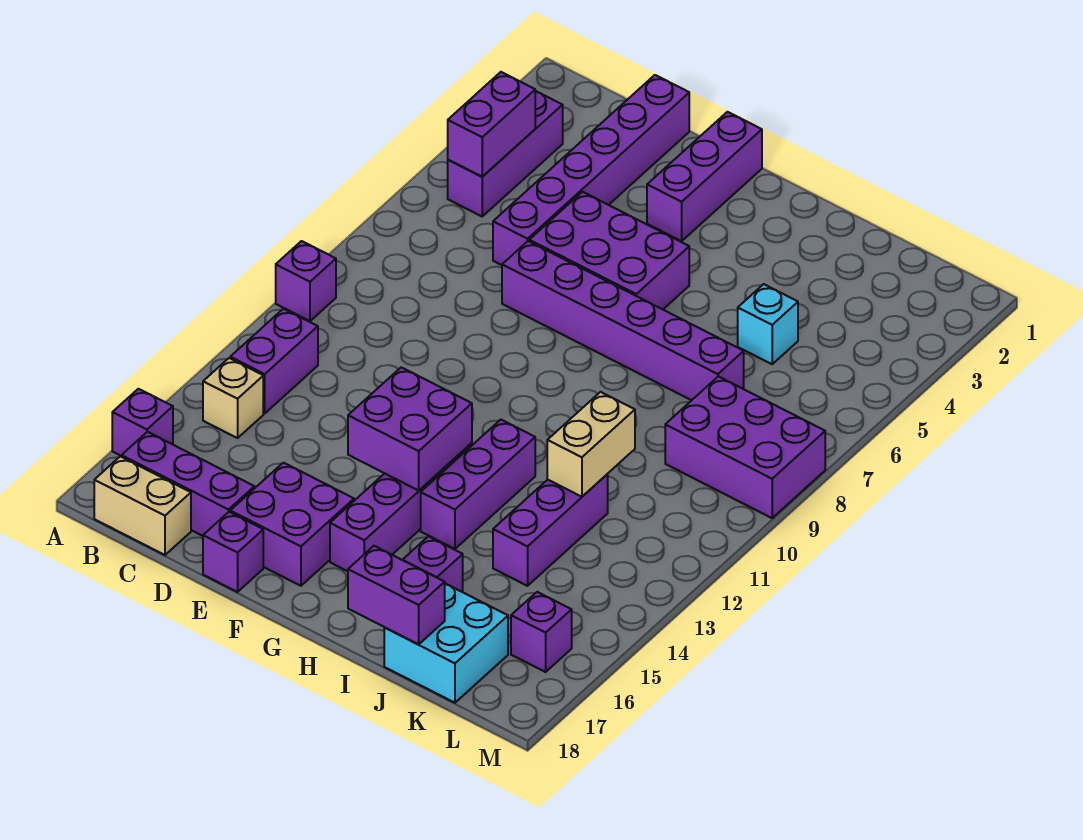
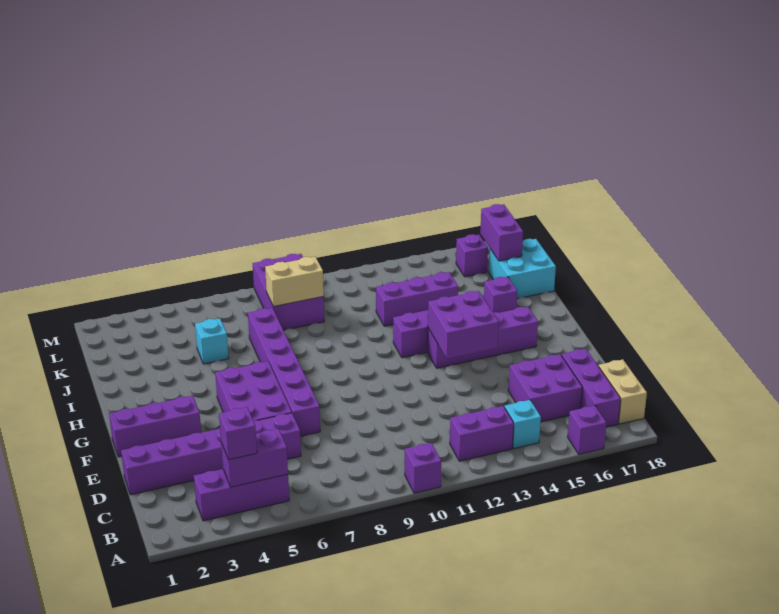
tan 1x1 brick [203,358,263,438] -> cyan 1x1 brick [505,400,541,449]
purple 2x2 brick [230,463,354,586] -> purple 2x2 brick moved to [508,354,583,422]
purple 1x1 brick [203,512,263,592] -> purple 1x1 brick moved to [219,407,257,460]
purple 1x2 brick [348,546,445,644] -> purple 1x2 brick moved to [480,204,523,261]
tan 1x2 brick [547,392,635,497] -> tan 1x2 brick moved to [265,257,324,307]

